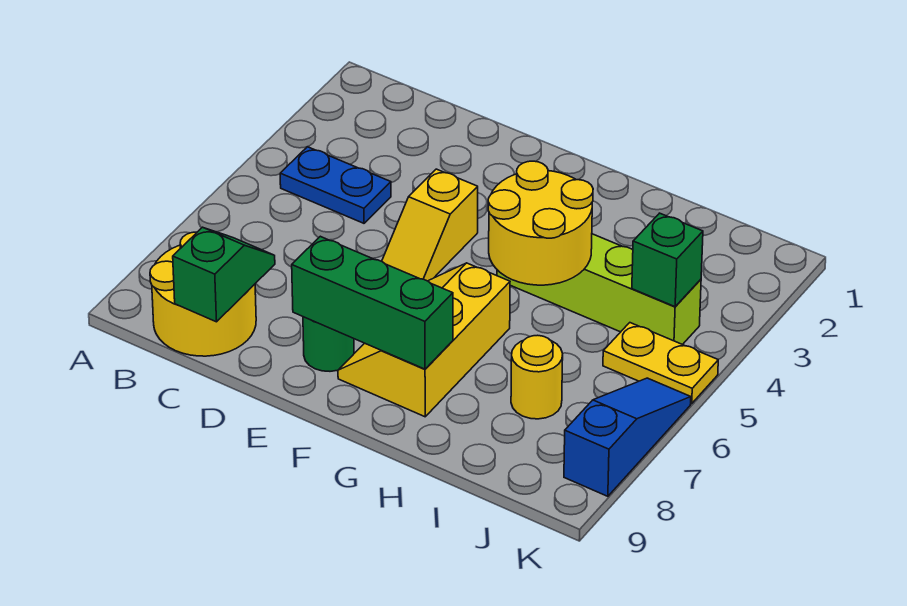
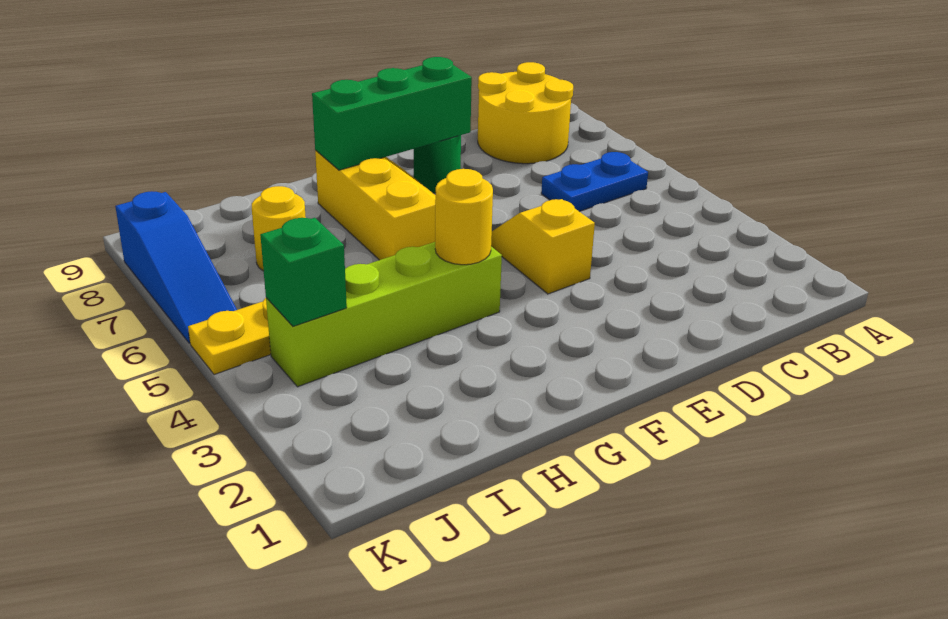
blue 1x2 plate [280,147,391,223] -> blue 1x2 plate moved to [541,152,648,212]
green 1x2 slope [173,227,275,322] -> none
yellow 2x2 round brick [488,161,593,285] -> yellow 1x1 round brick [435,169,493,265]

